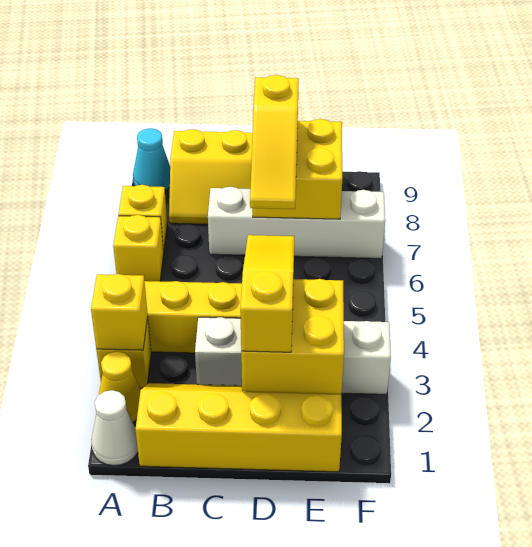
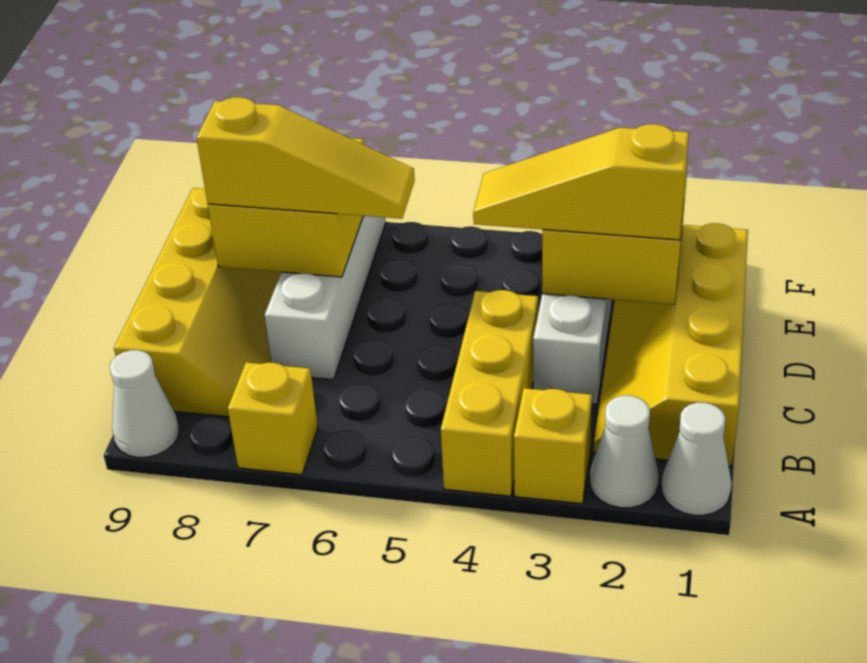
yellow 1x1 cone [99,352,140,422] -> white 1x1 cone [590,396,659,508]
yellow 1x1 brick [91,274,148,350] -> none
yellow 1x1 brick [113,215,164,281] -> none
cyan 1x1 cone [133,128,170,191] -> white 1x1 cone [110,350,179,457]

